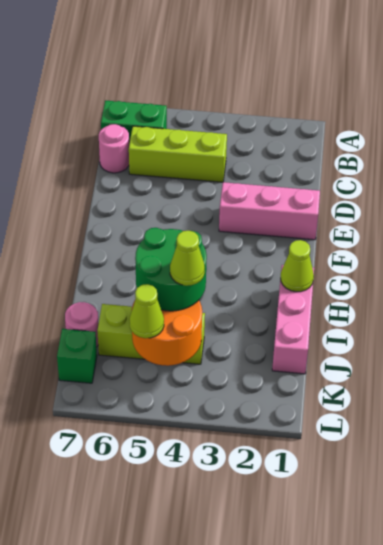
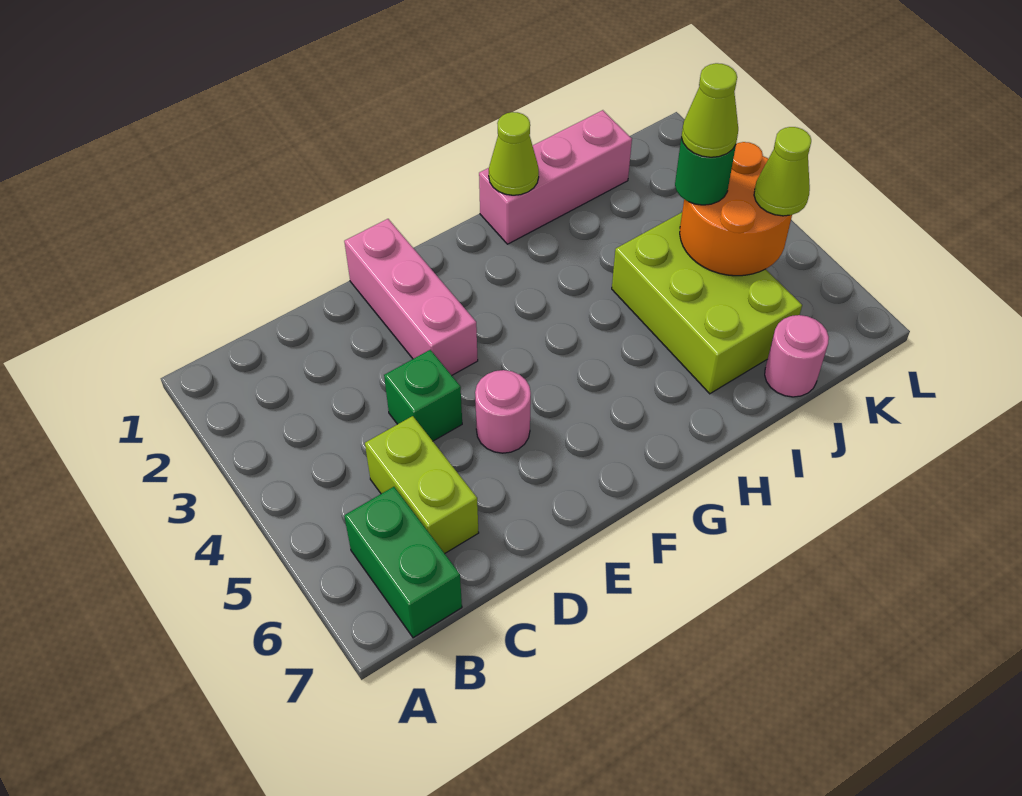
lime 1x3 brick [129,126,227,182] -> lime 1x2 brick [365,416,479,554]
pink 1x1 round brick [99,124,129,173] -> pink 1x1 round brick moved to [475,370,531,453]
green 2x2 round brick [135,228,207,311] -> green 1x1 round brick [675,138,736,205]
lime 1x3 brick [98,304,205,364] -> lime 2x3 brick [612,213,802,394]
green 1x1 brick [57,329,97,383] -> green 1x1 brick moved to [384,350,462,441]

